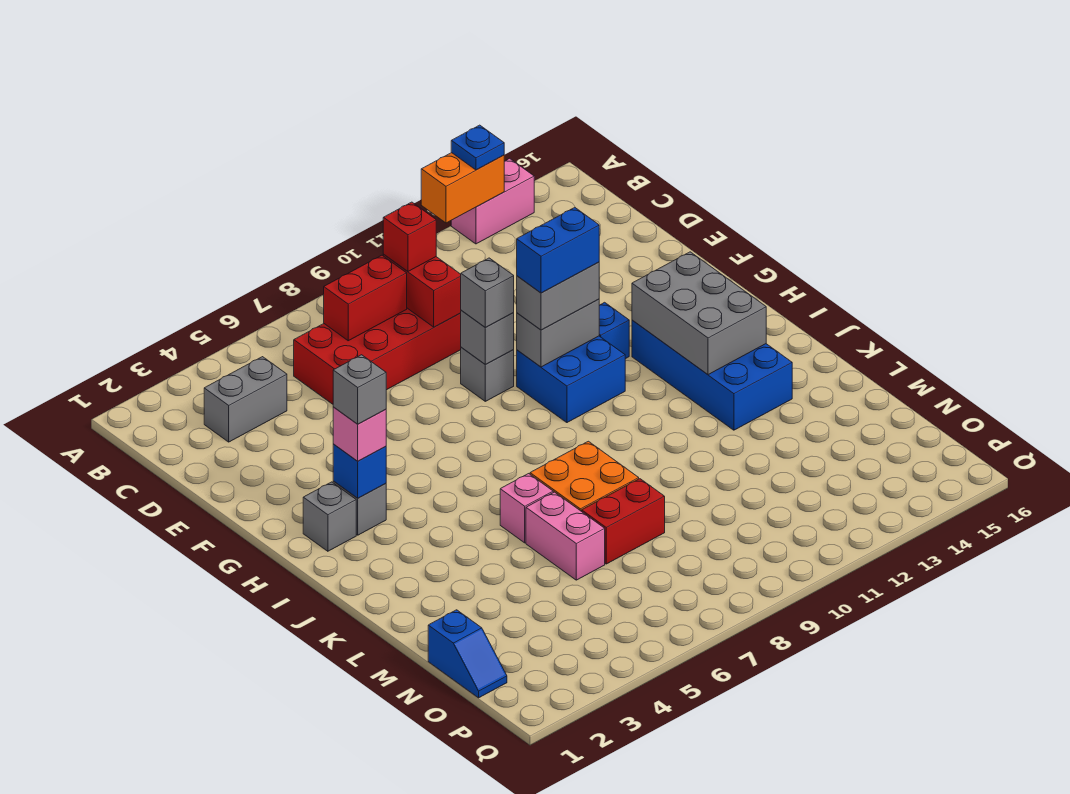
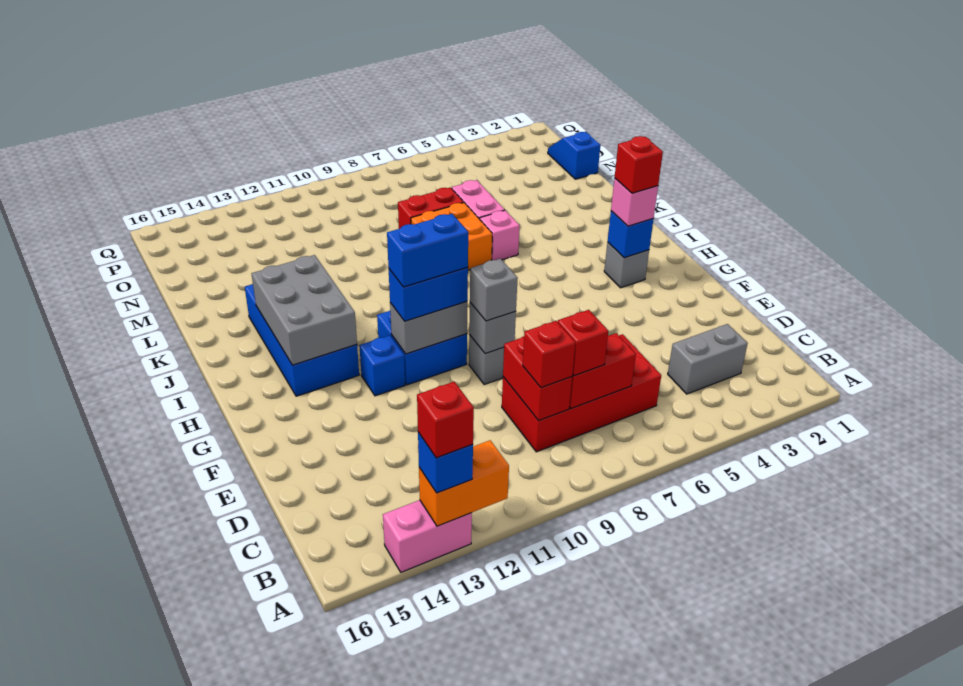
blue 1x1 plate [451,125,504,170] -> blue 1x1 brick [418,432,473,493]
none -> red 1x1 brick [417,382,474,458]
none -> red 1x1 brick [558,310,608,376]
grey 1x2 brick [517,262,599,330] -> blue 1x2 brick [389,267,468,321]
grey 1x1 brick [303,482,356,551] -> none
grey 1x1 brick [333,355,386,424] -> red 1x1 brick [615,136,663,193]

